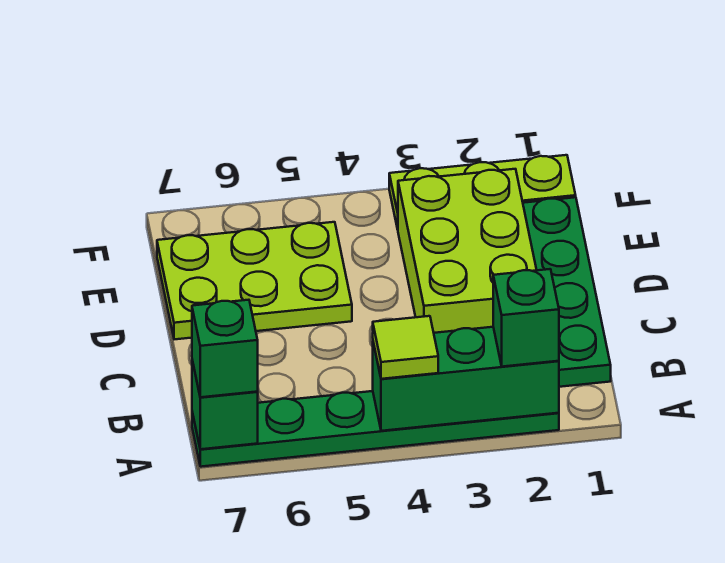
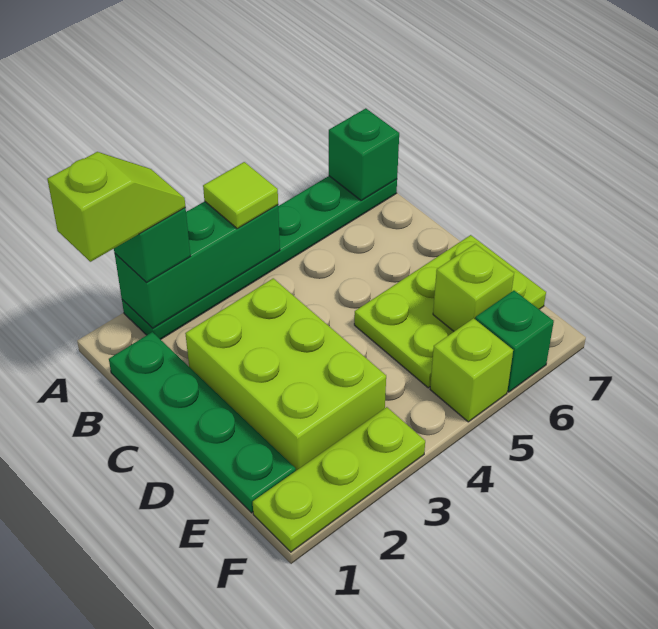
none -> lime 1x2 slope [47,152,185,262]
green 1x1 brick [192,300,258,397] -> green 1x1 brick moved to [475,291,554,392]
none -> lime 1x1 brick [433,244,514,331]
none -> lime 1x1 brick [430,318,513,422]

